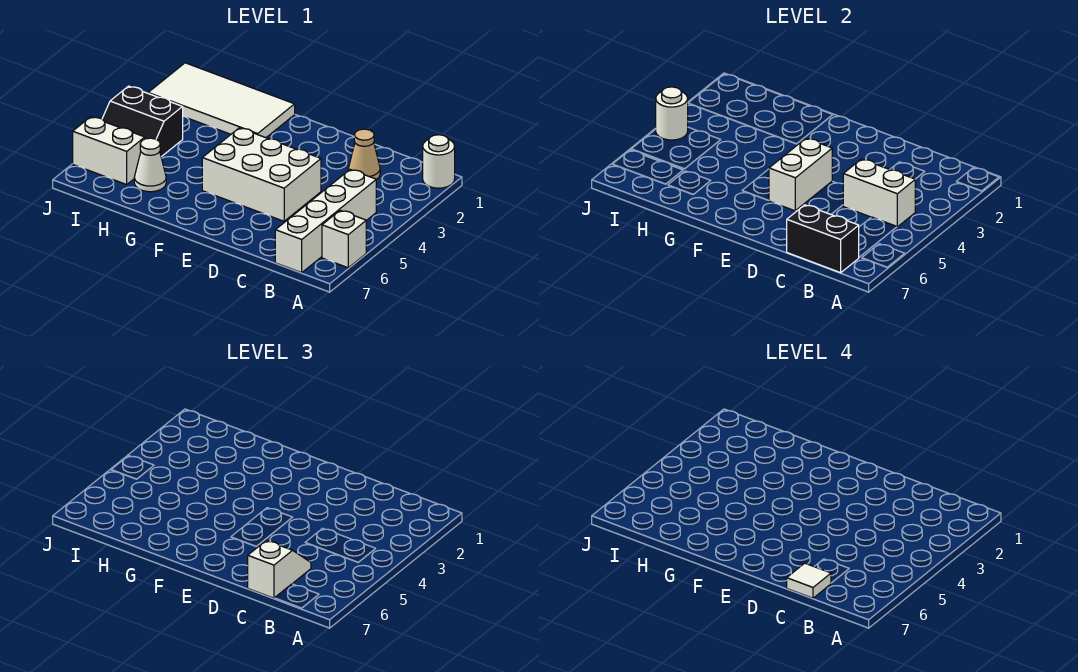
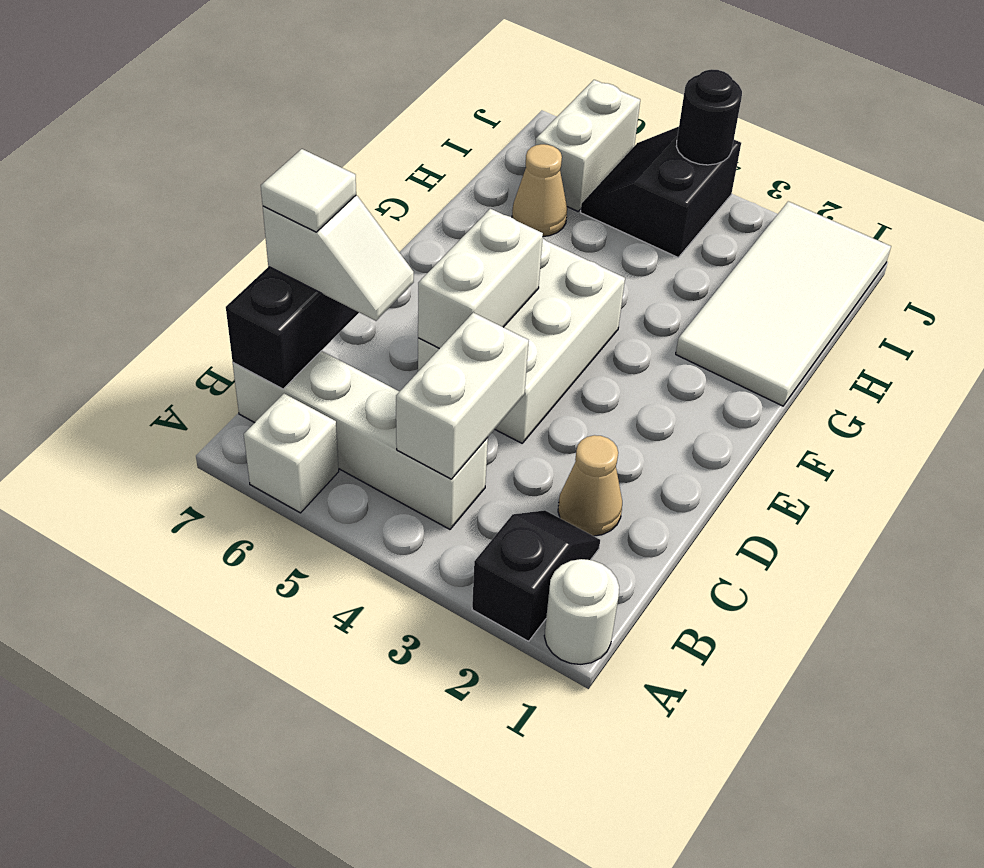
none -> black 1x2 slope [472,510,600,641]
white 1x2 brick [769,138,832,211] -> white 1x2 brick turned to [418,209,543,349]
white 1x1 cone [134,138,166,192] -> tan 1x1 cone [512,144,567,236]
white 1x1 round brick [656,87,688,140] -> black 1x1 round brick [676,69,742,165]

